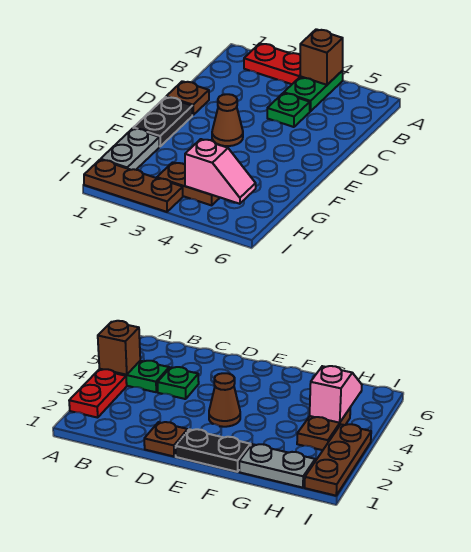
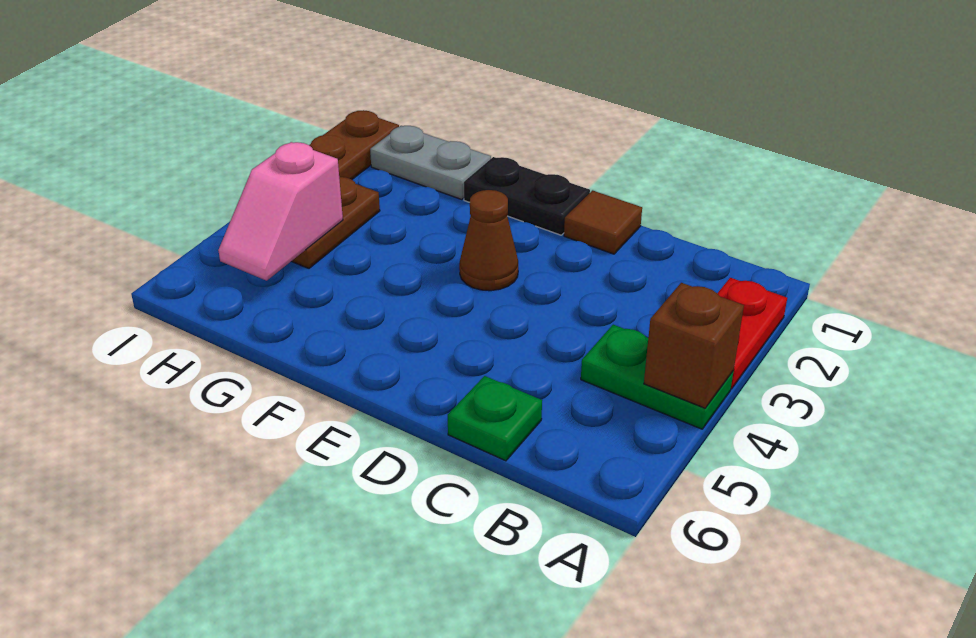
green 1x1 plate [267,93,310,127] -> green 1x1 plate moved to [448,376,542,461]
brown 1x1 plate [166,81,209,115] -> brown 1x1 tile [564,190,642,254]

